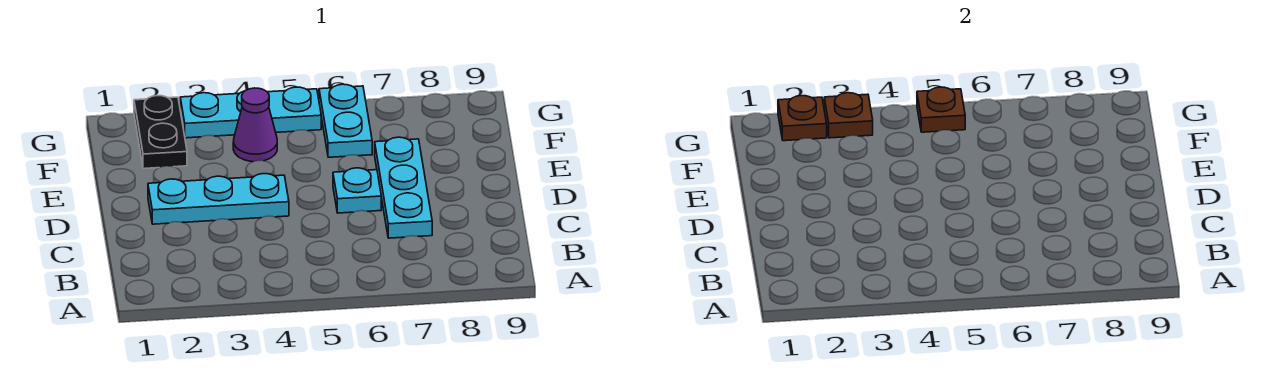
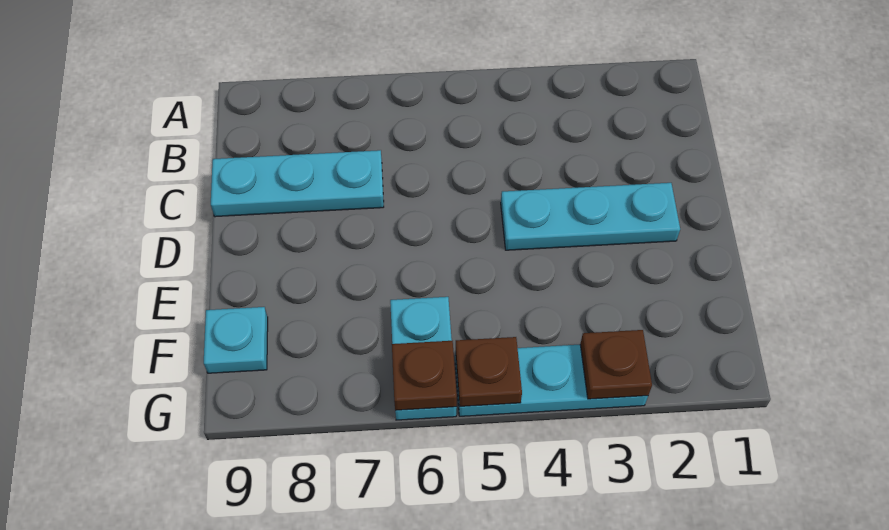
cyan 1x3 plate [375,137,432,238] -> cyan 1x3 plate turned to [211,150,384,217]
cyan 1x1 plate [333,168,381,213] -> cyan 1x1 plate moved to [204,307,268,373]
black 1x2 plate [134,96,187,169] -> none
purple 1x1 cone [233,88,277,162] -> none
brown 1x1 plate [778,96,827,141] -> brown 1x1 plate moved to [392,341,457,410]

